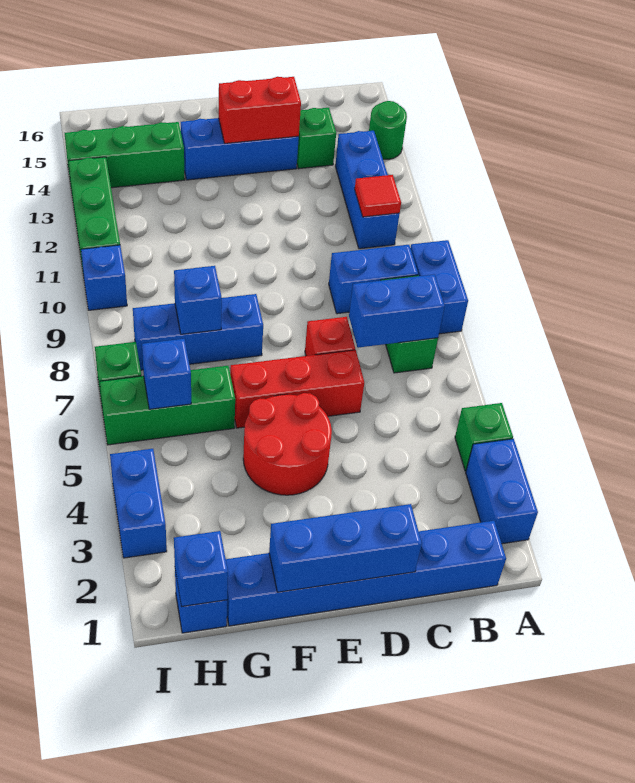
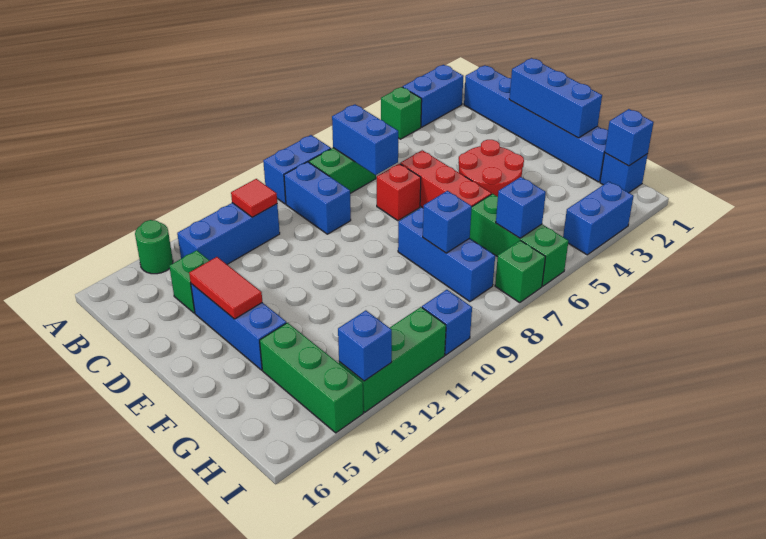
red 1x2 brick [219,77,301,143] -> red 1x2 tile [189,257,262,319]
none -> blue 1x1 brick [338,310,392,381]

